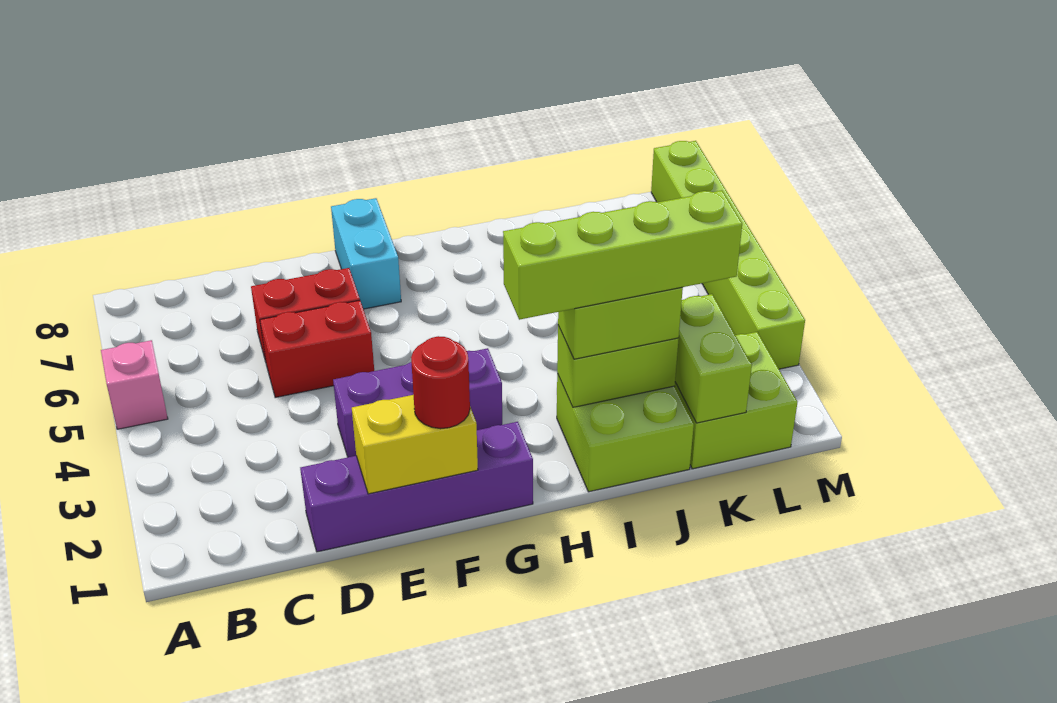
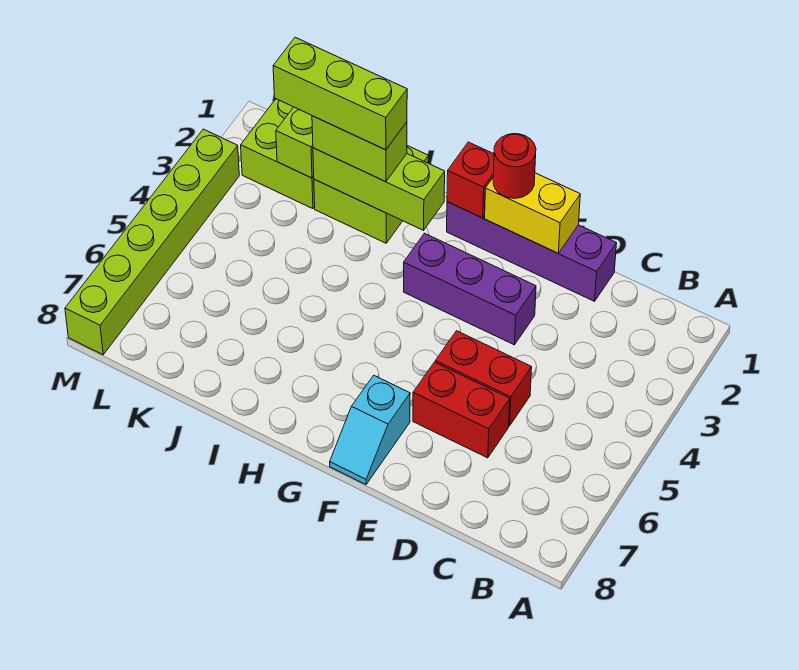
pink 1x1 brick [101,340,168,429] -> none
cyan 1x2 brick [331,198,401,309] -> cyan 1x2 slope [330,375,410,484]
none -> red 1x1 brick [447,142,494,218]
lime 1x4 brick [503,190,742,320] -> lime 1x3 brick [273,37,407,150]
lime 1x2 brick [557,326,679,407] -> lime 1x3 brick [313,148,445,230]

